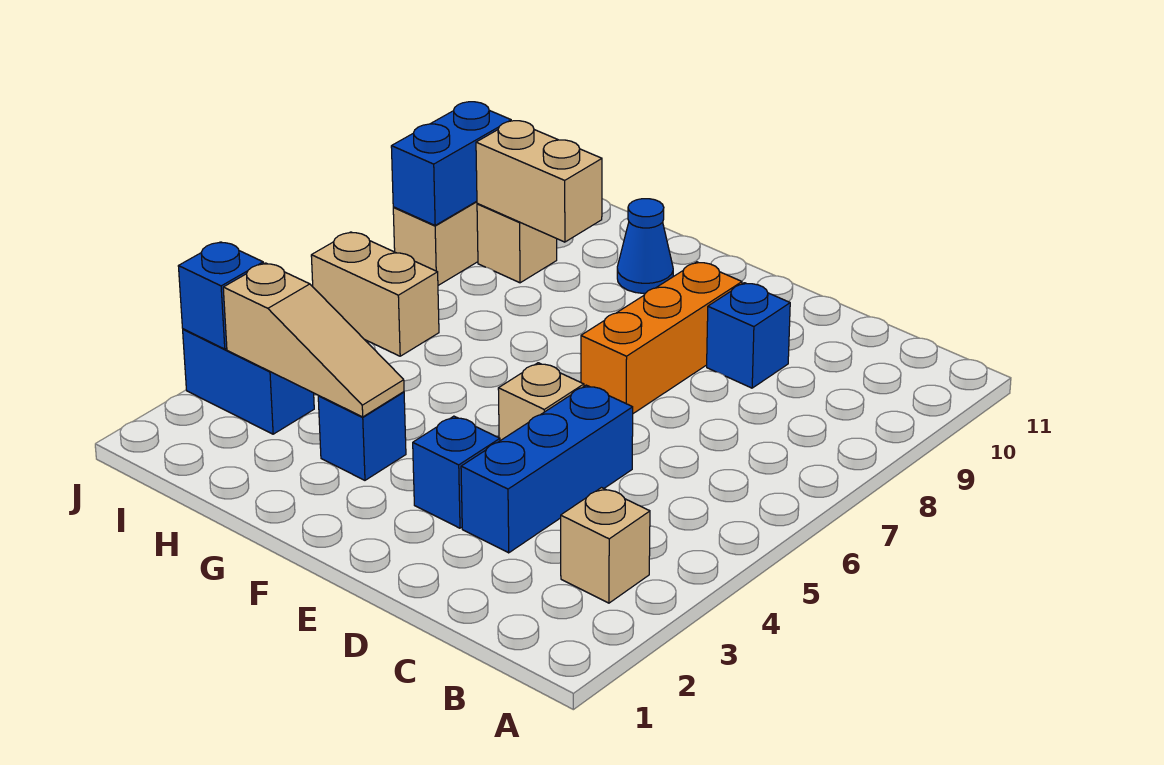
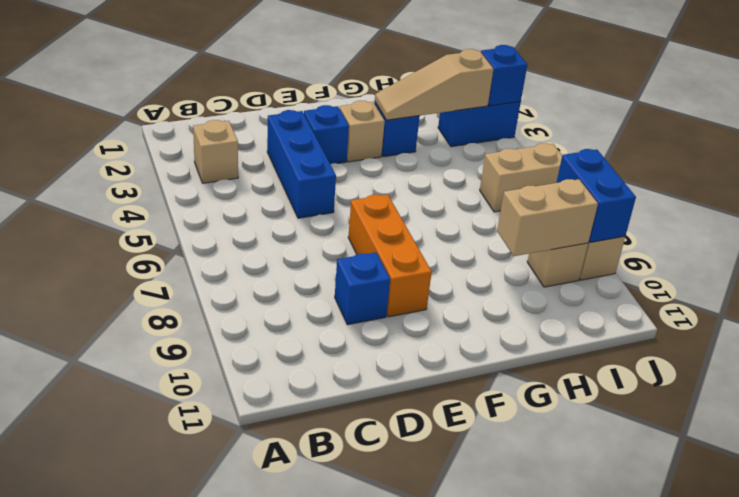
tan 1x1 brick [498,363,584,441] -> tan 1x1 brick moved to [339,101,385,162]
blue 1x1 cone [617,199,673,294] -> none

